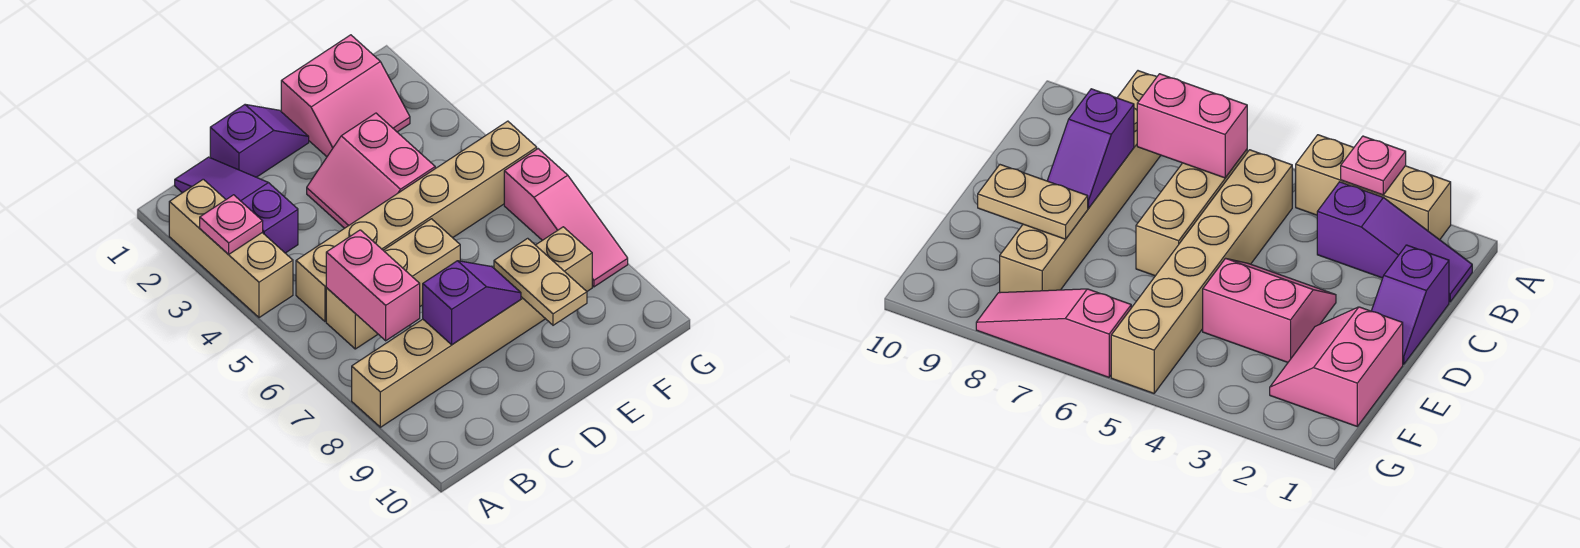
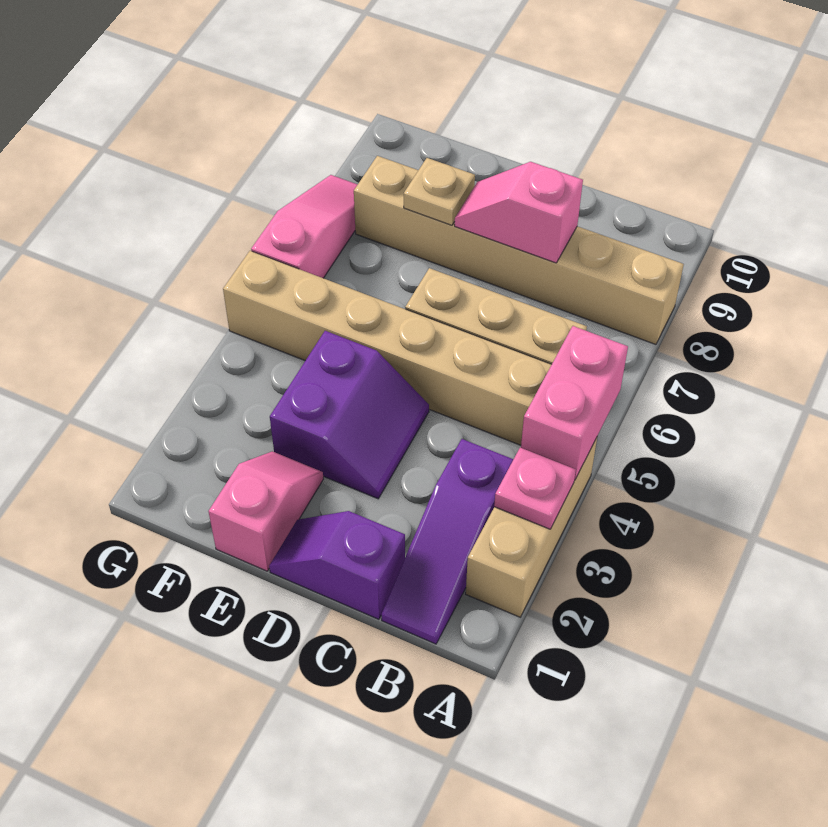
pink 1x2 brick [326,230,420,341] -> pink 1x2 brick moved to [521,326,628,480]
purple 1x2 slope [423,261,521,345] -> pink 1x2 slope [455,162,583,263]
pink 2x2 slope [307,113,435,228] -> purple 2x2 slope [270,331,429,499]
pink 2x2 slope [281,35,410,157] -> pink 1x2 slope [208,451,323,571]
tan 1x2 plate [494,238,587,325] -> tan 1x1 plate [404,158,475,225]

